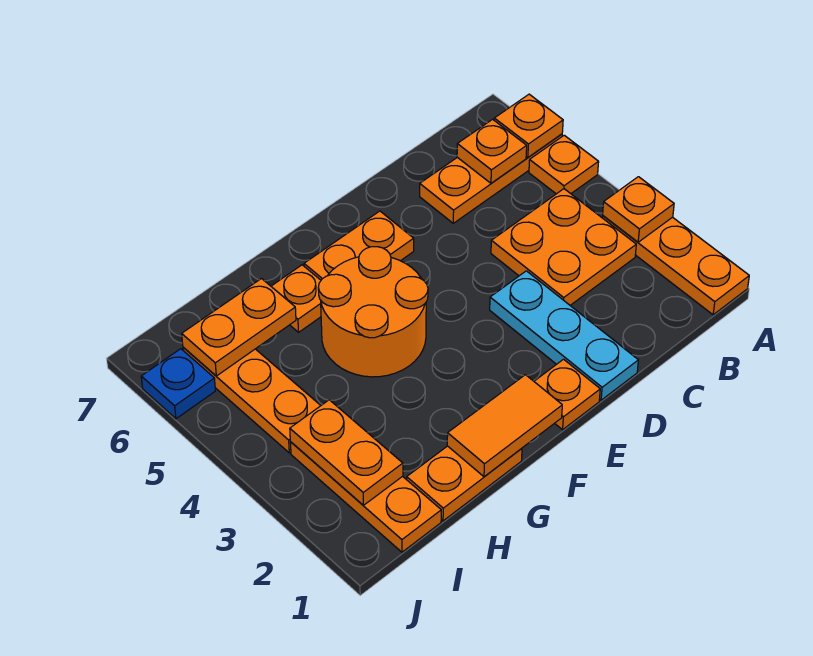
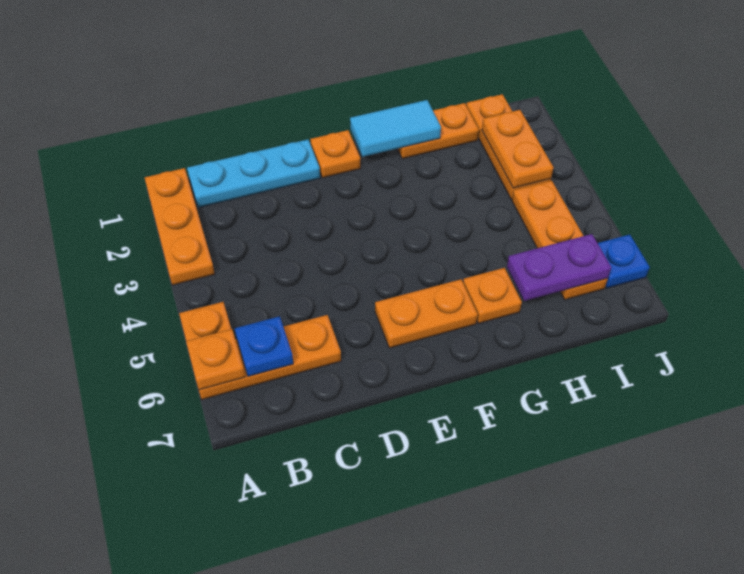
orange 1x1 plate [603,177,674,242] -> none
orange 2x2 plate [491,189,636,305] -> none
orange 1x1 plate [457,119,527,183] -> blue 1x1 plate [235,316,293,376]
cyan 1x3 plate [490,271,638,400] -> cyan 1x3 plate turned to [187,140,320,208]
orange 1x2 tile [447,375,562,477] -> cyan 1x2 tile [350,100,441,157]
orange 2x2 round brick [318,247,428,377] -> none
orange 1x2 plate [182,279,296,376] -> purple 1x2 plate [507,234,611,301]

